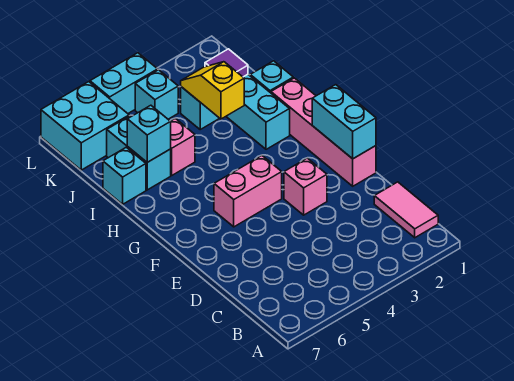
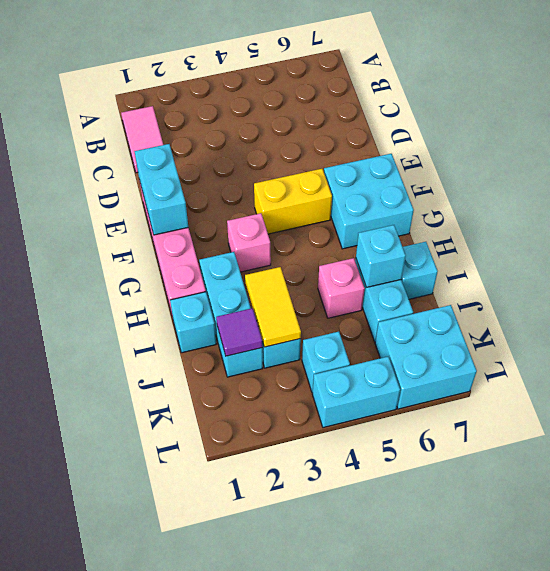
pink 1x1 brick [284,158,327,215] -> pink 1x1 brick moved to [227,213,271,272]
pink 1x2 brick [214,156,282,227] -> yellow 1x2 brick [254,169,332,234]
none -> cyan 2x2 brick [324,154,414,249]
yellow 1x2 slope [181,62,244,119] -> yellow 1x2 tile [245,267,301,347]

